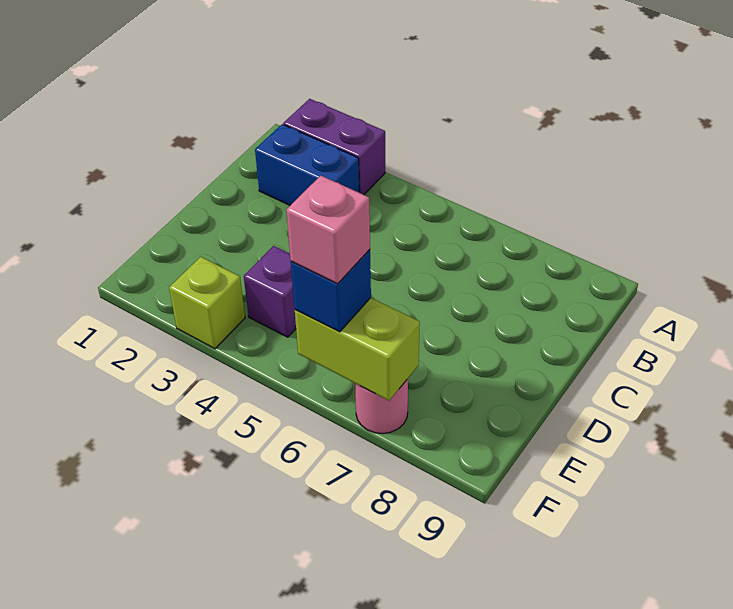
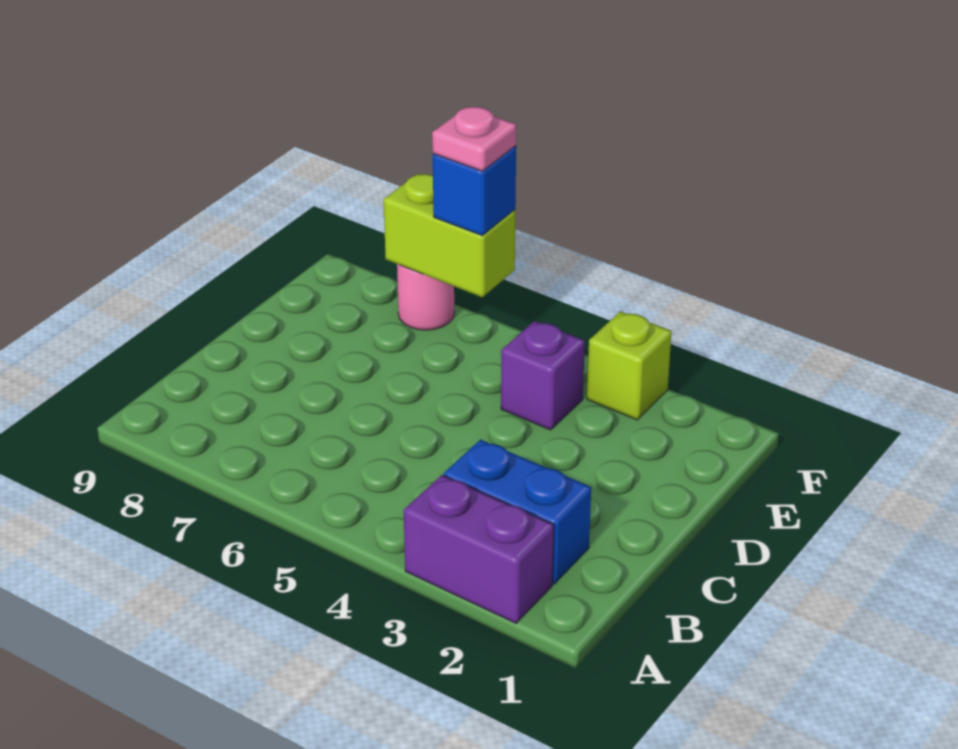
pink 1x1 brick [286,176,370,284] -> pink 1x1 plate [432,107,516,171]

